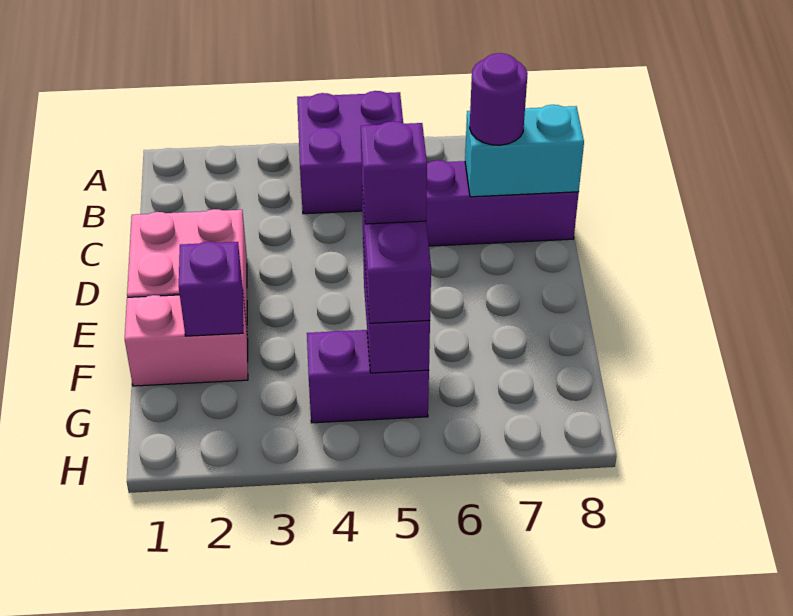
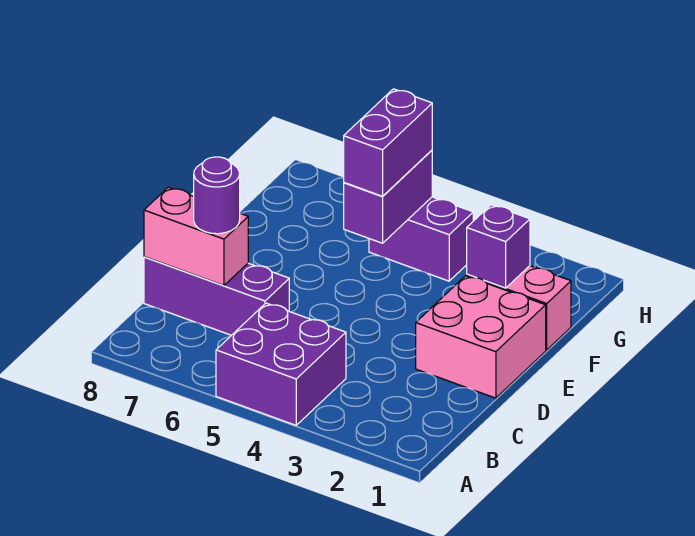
cyan 1x2 brick [465,105,584,197] -> pink 1x2 brick [144,187,248,286]
purple 1x1 brick [361,121,427,224] -> none

